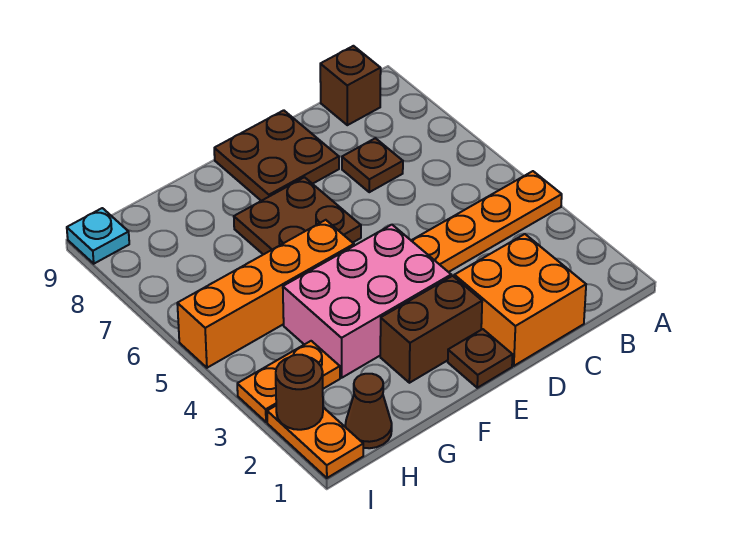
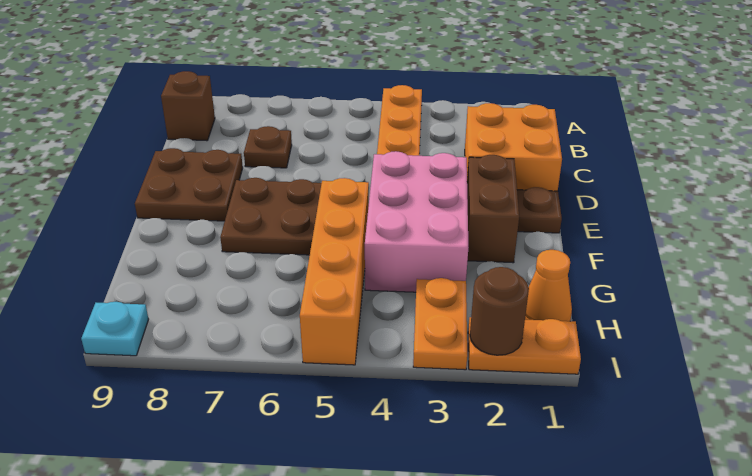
brown 1x1 cone [345,374,392,448] -> orange 1x1 cone [525,250,572,321]

